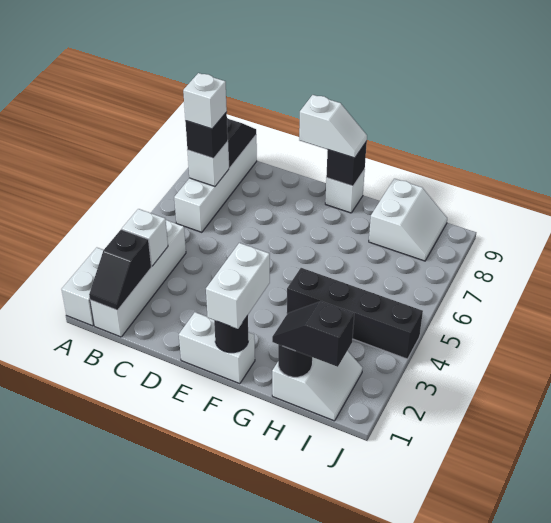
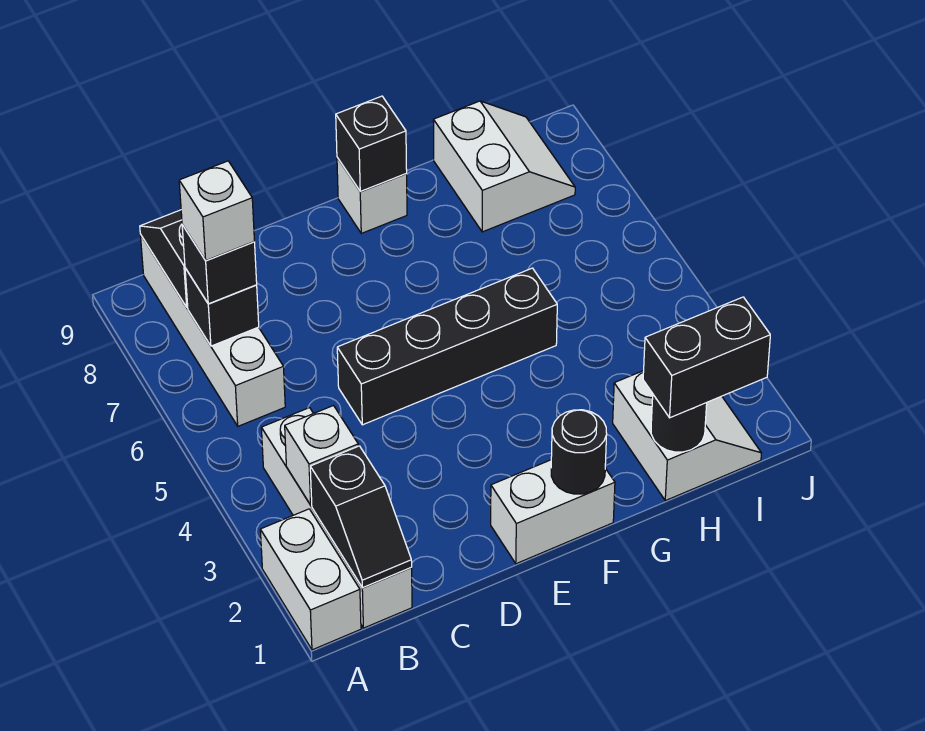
white 1x1 brick [187,142,229,186] -> black 1x1 brick [185,268,259,346]
white 1x2 slope [299,95,367,158] -> none
white 1x2 brick [206,243,270,329] -> none
black 1x4 brick [287,268,423,359] -> black 1x4 brick moved to [337,268,557,425]
black 1x2 slope [272,301,354,367] -> black 1x2 brick [643,297,770,418]

